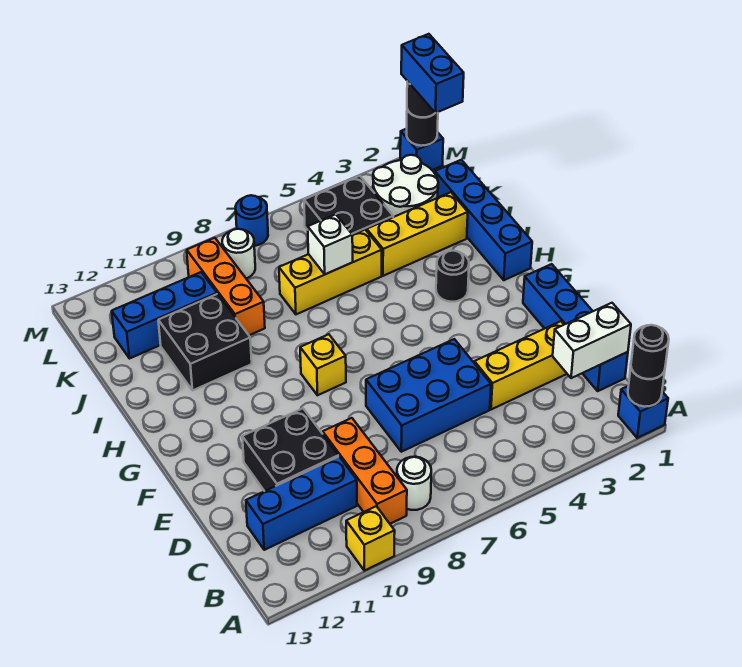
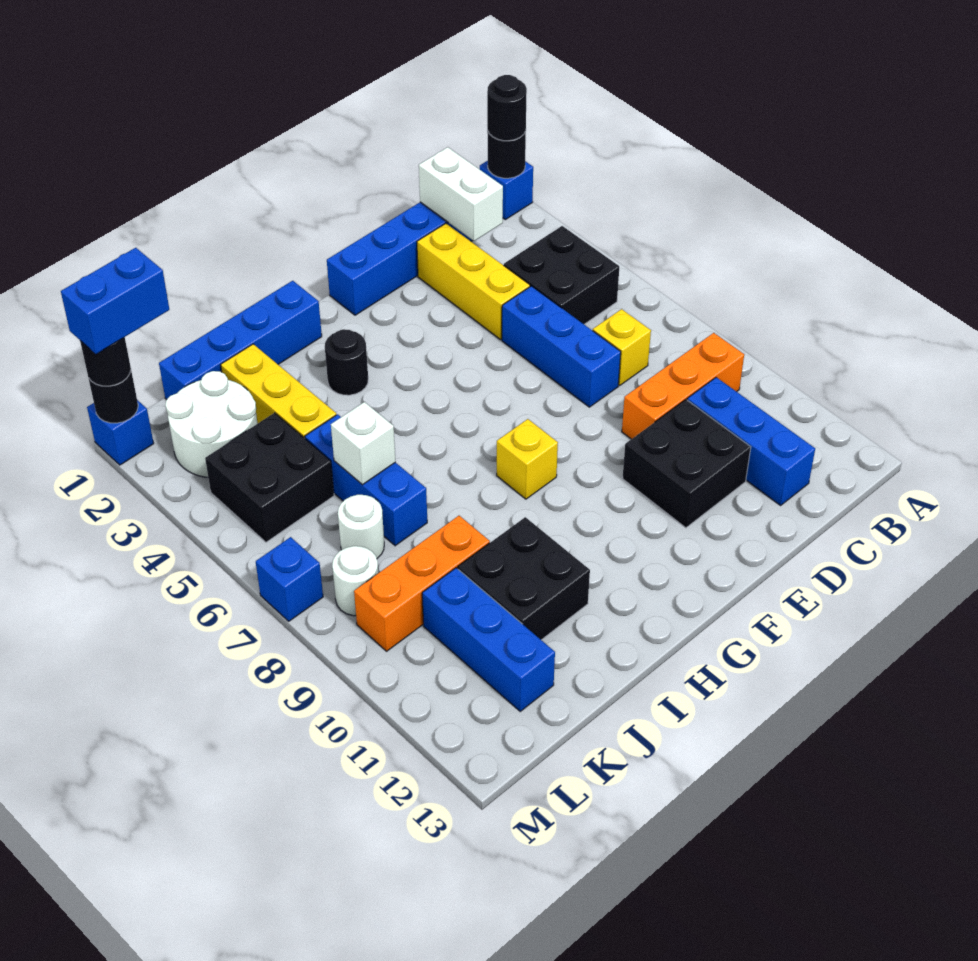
yellow 1x1 brick [346,506,395,571] -> yellow 1x1 brick moved to [593,309,651,385]
none -> black 2x2 brick [504,226,619,324]
white 1x1 round brick [397,457,431,510] -> white 1x1 round brick moved to [338,495,384,558]
blue 2x3 brick [366,339,491,452] -> blue 1x3 brick [502,286,621,407]
yellow 1x3 brick [279,230,382,314] -> blue 1x3 brick [305,414,427,546]
blue 1x1 round brick [235,195,268,246] -> blue 1x1 brick [256,537,323,621]

